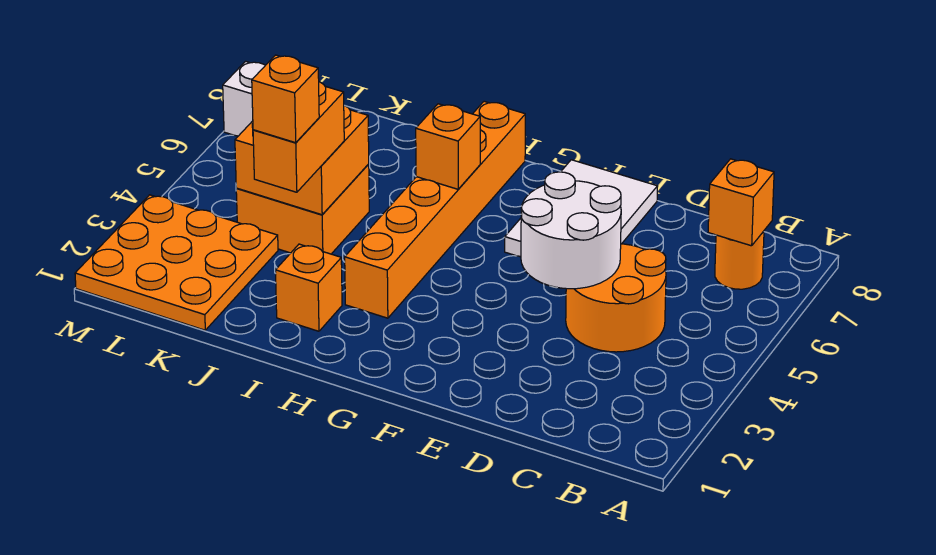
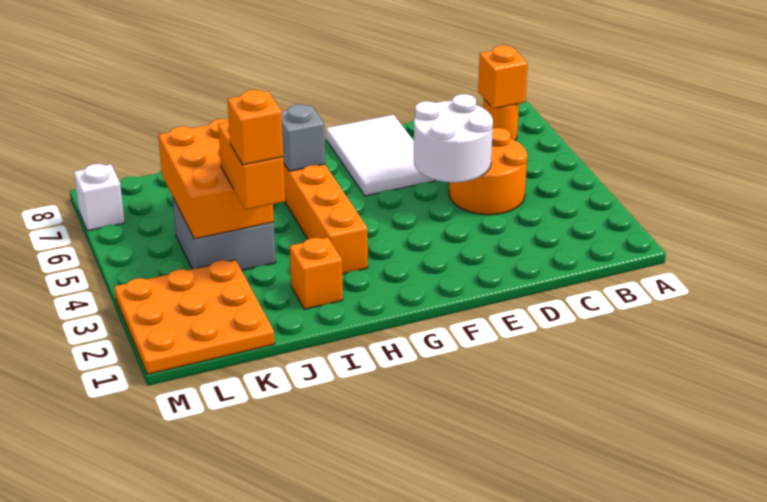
orange 1x1 brick [416,104,480,189] -> grey 1x1 brick [281,104,325,171]
orange 2x2 brick [236,164,369,254] -> grey 2x2 brick [173,198,276,270]
orange 2x2 brick [235,106,369,215] -> orange 2x3 brick [158,119,274,239]

